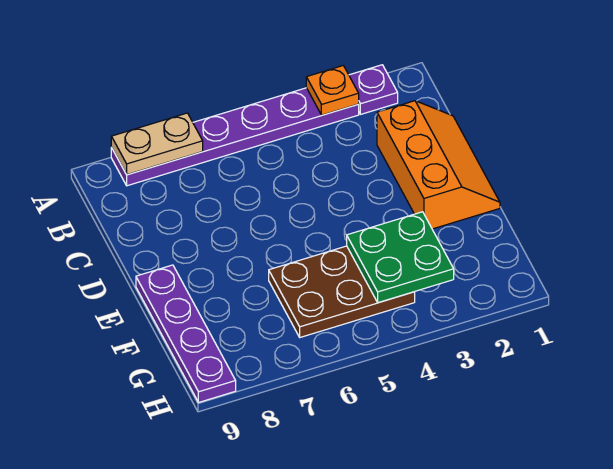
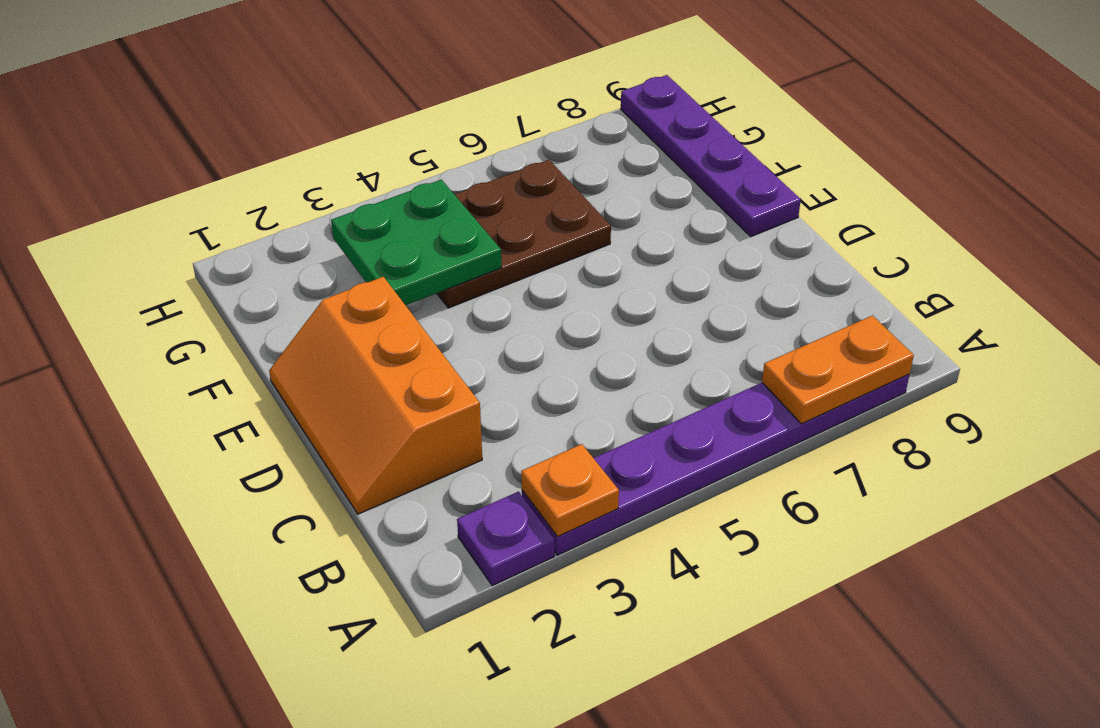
tan 1x2 plate [111,113,203,175] -> orange 1x2 plate [762,316,914,424]

